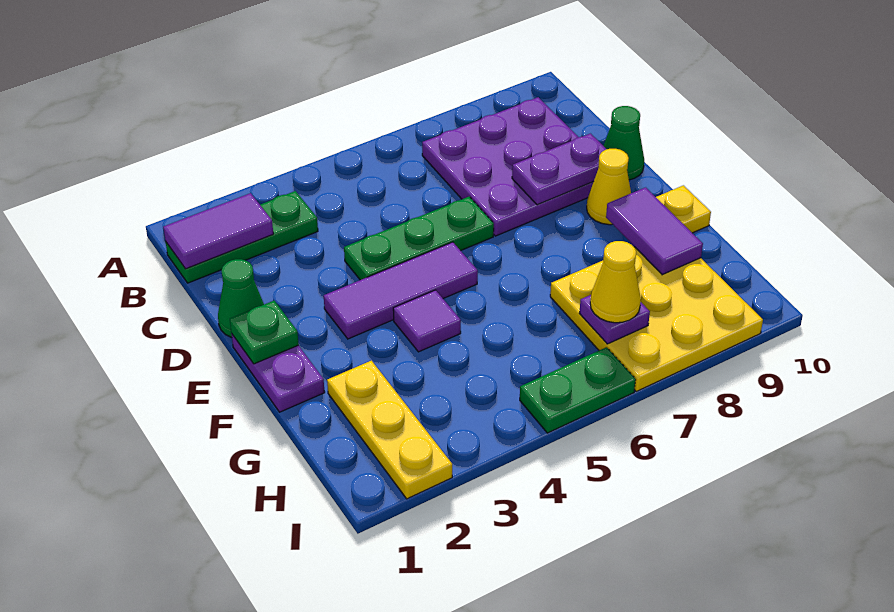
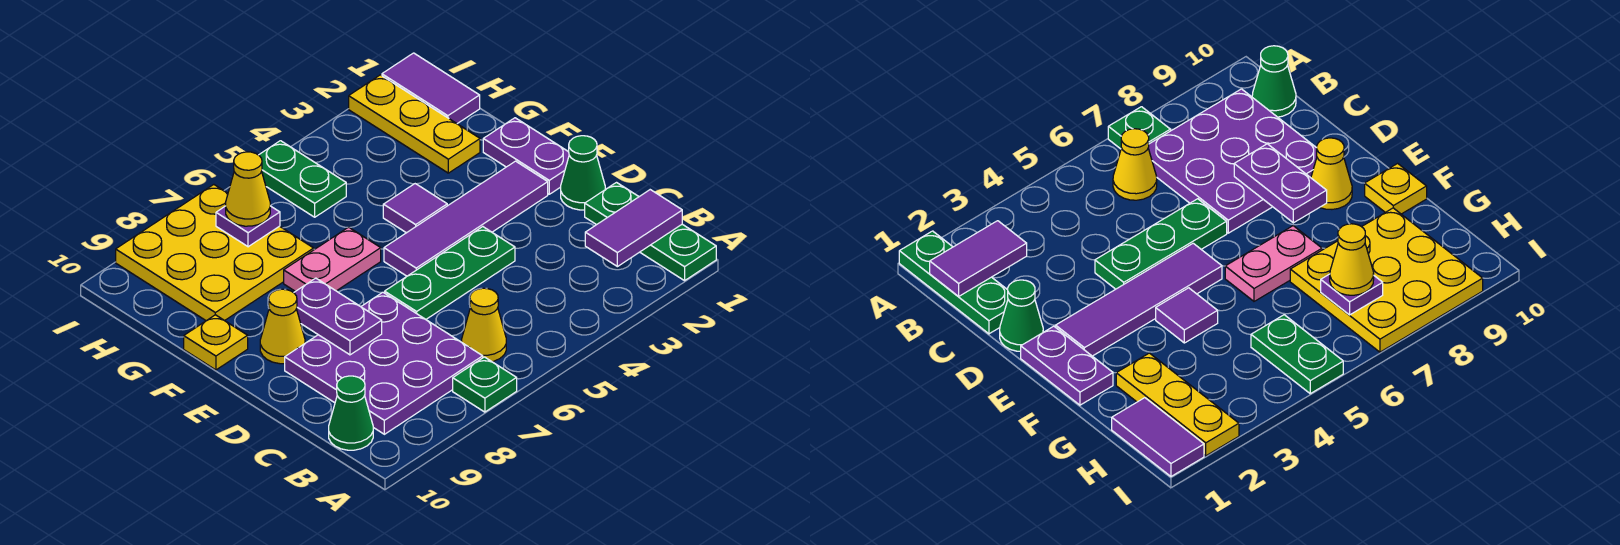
green 1x3 plate [166,191,318,283] -> green 1x3 plate turned to [585,183,716,281]
none -> yellow 1x1 cone [462,288,506,362]
purple 1x2 plate [512,134,606,205] -> purple 1x2 plate turned to [294,278,382,355]
green 1x1 cone [604,106,644,180] -> green 1x1 cone moved to [329,376,373,450]
green 1x1 plate [230,301,299,364] -> green 1x1 plate moved to [453,357,517,412]
purple 1x3 tile [324,242,478,339] -> purple 1x4 tile [384,161,548,276]
none -> pink 1x2 plate [284,227,381,291]
purple 1x2 tile [606,187,703,275] -> purple 1x2 tile moved to [382,53,480,124]
green 1x2 plate [520,347,636,433] -> green 1x2 plate turned to [259,141,346,217]

